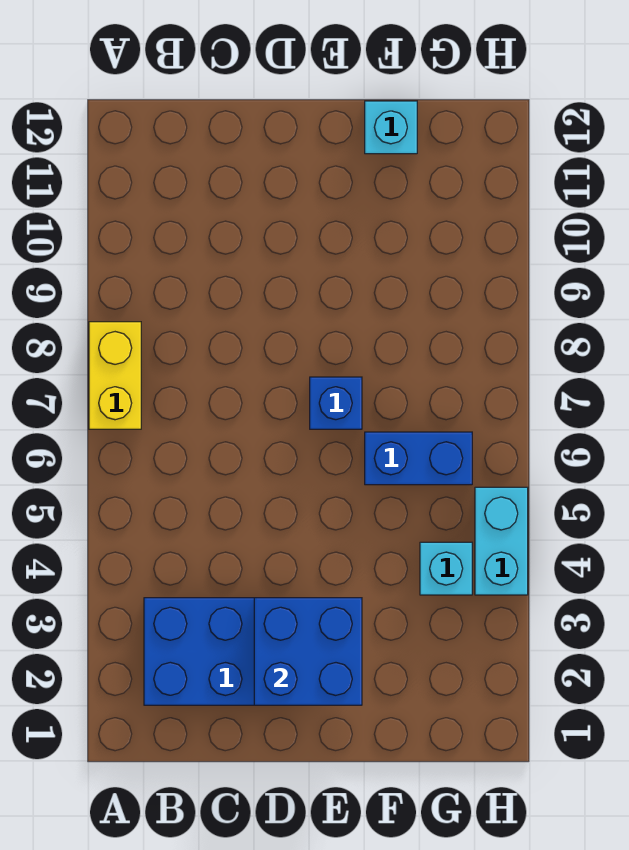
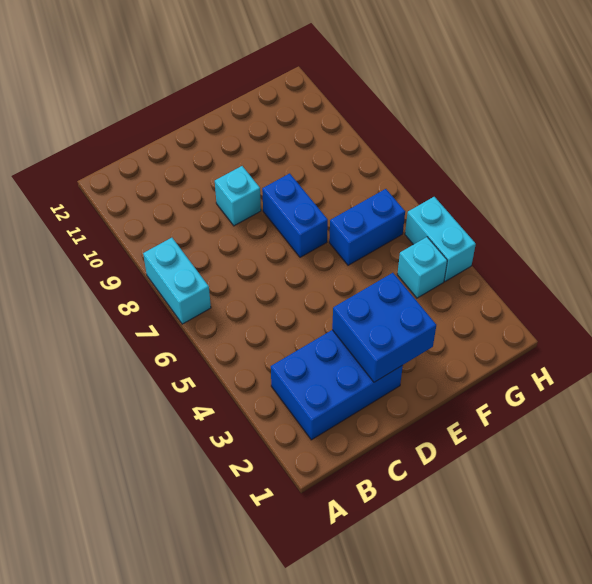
yellow 1x2 brick [89,322,141,429] -> cyan 1x2 brick [143,238,211,324]
blue 1x1 brick [310,377,362,429] -> blue 1x2 brick [262,173,328,257]
cyan 1x1 brick [365,101,417,154] -> cyan 1x1 brick moved to [215,166,261,226]

